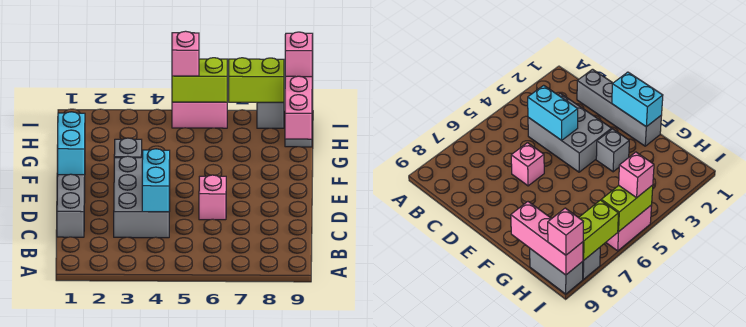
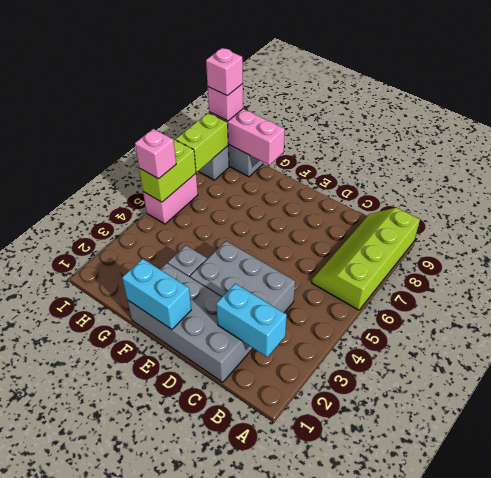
none -> lime 2x4 slope [312,208,420,310]
grey 1x4 brick [57,174,85,237] -> grey 2x4 brick [127,263,253,382]
cyan 1x2 brick [142,149,170,212] -> cyan 1x2 brick moved to [216,284,287,357]
pink 1x1 brick [199,175,226,220] -> pink 1x1 brick moved to [206,48,243,96]

